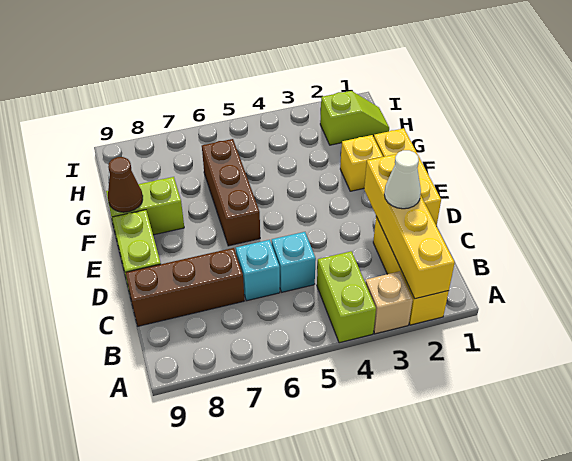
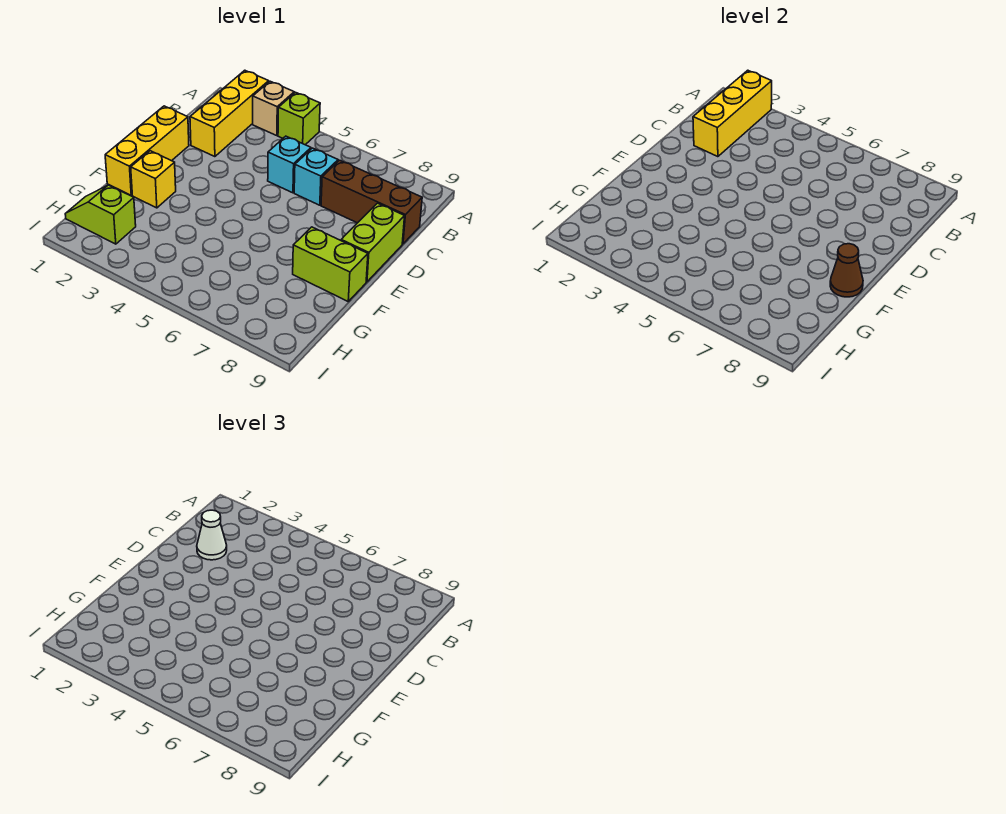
yellow 1x4 brick [364,154,455,299] -> yellow 1x3 brick [693,70,772,157]
lime 1x2 brick [317,251,376,343] -> lime 1x1 brick [278,92,320,145]
brown 1x3 brick [202,139,260,246] -> none

